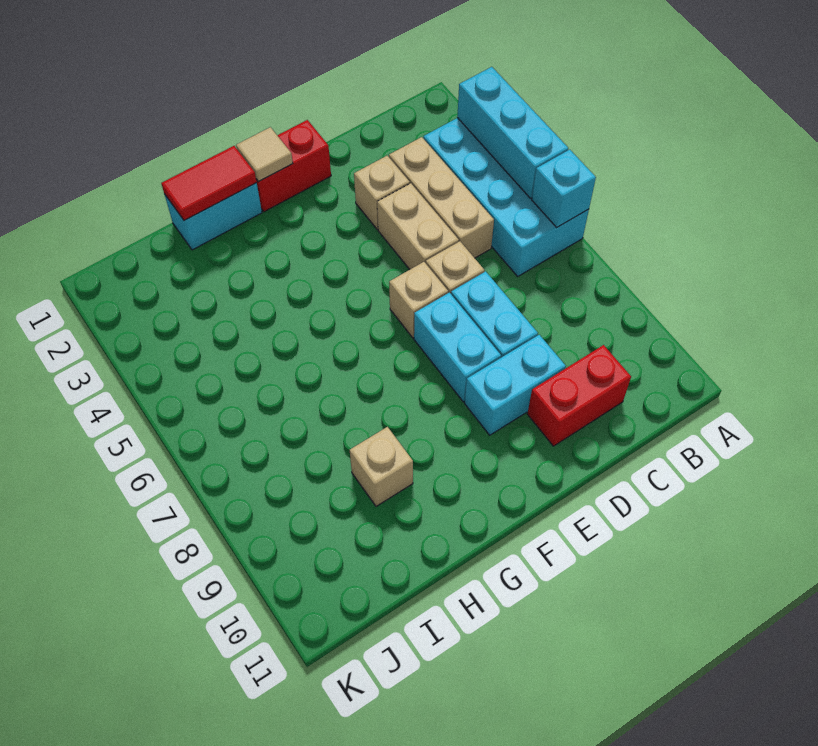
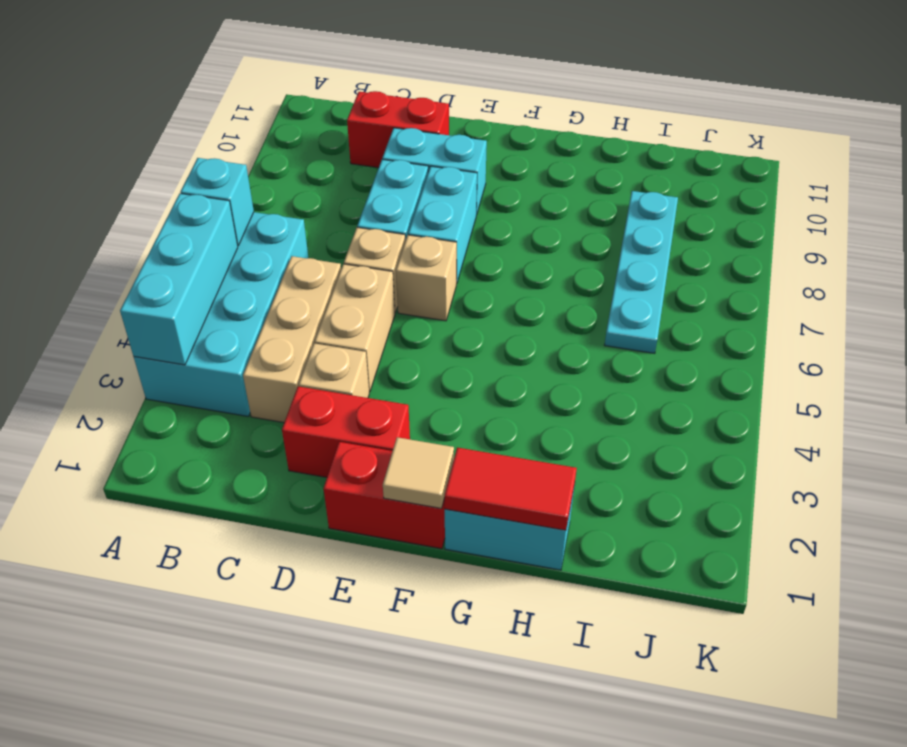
none -> red 1x2 brick [282,386,410,477]
tan 1x1 brick [350,427,413,506] -> none
none -> cyan 1x4 plate [605,191,678,353]

